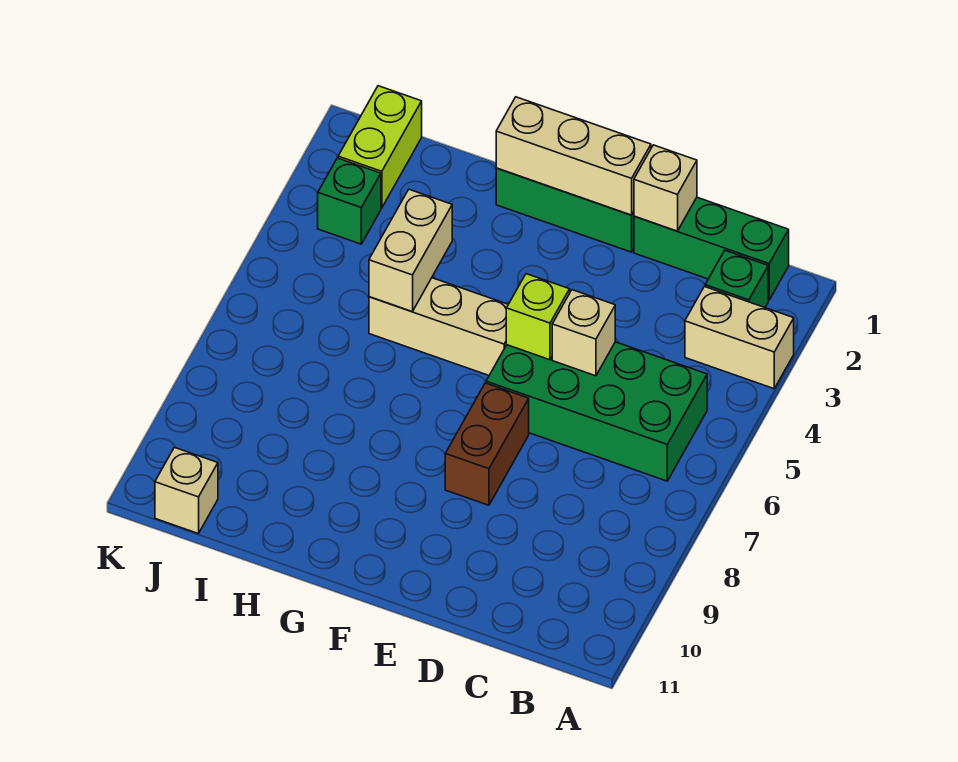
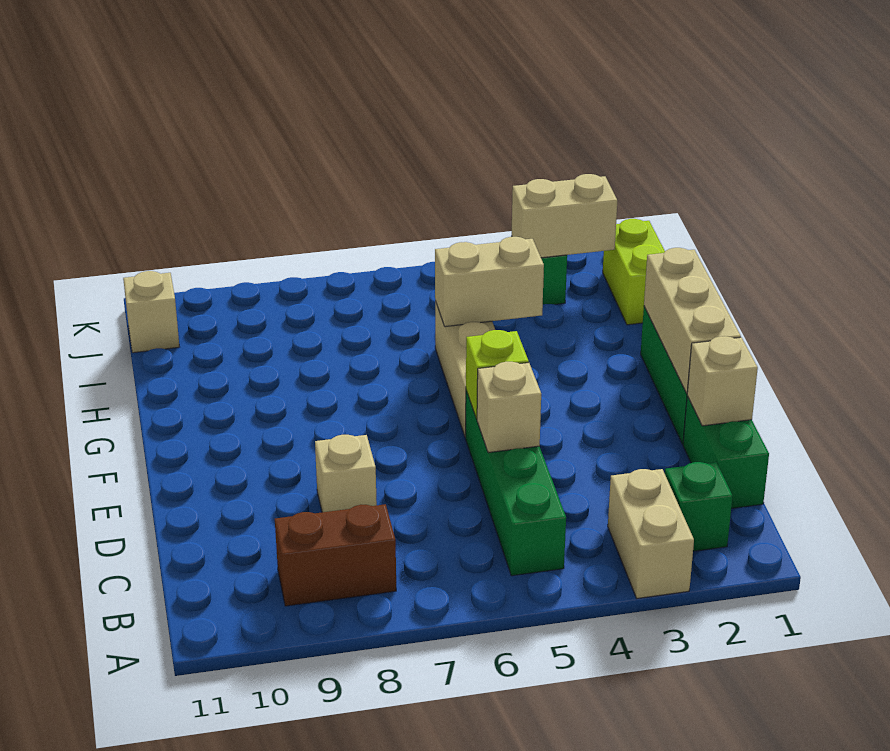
green 1x3 brick [634,197,789,300] -> green 1x2 brick [683,396,769,509]
green 2x4 brick [486,342,707,481] -> green 1x4 brick [466,391,566,576]
none -> tan 1x1 brick [315,435,377,512]
brown 1x2 brick [445,383,529,505] -> brown 1x2 brick moved to [275,504,396,606]
lime 1x2 brick [338,86,422,208] -> lime 1x2 brick turned to [603,219,665,325]
none -> tan 1x2 brick [512,174,617,258]

